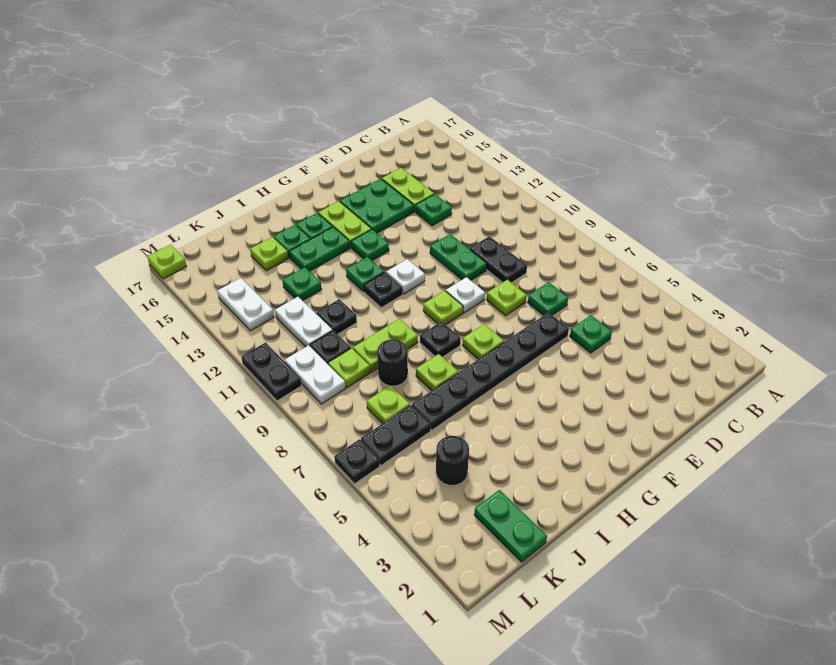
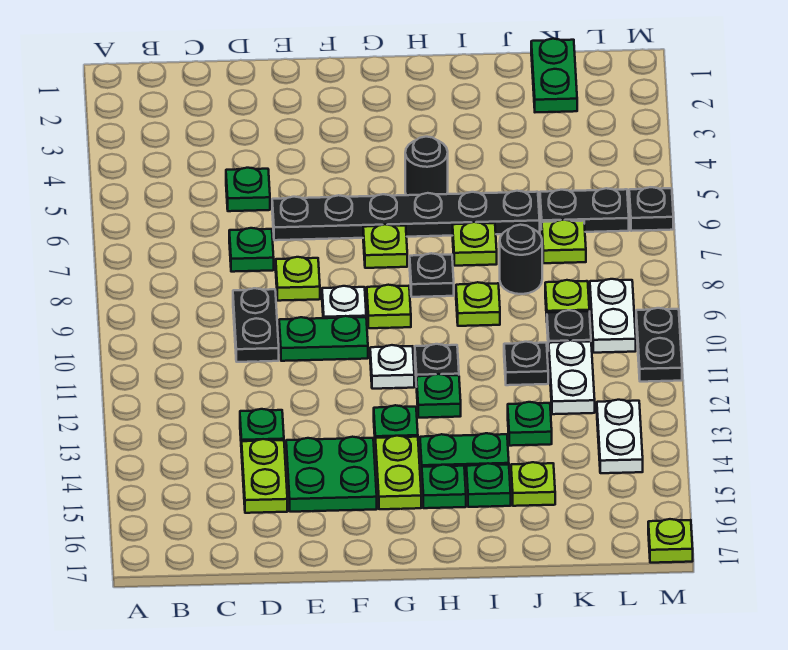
green 1x2 plate [430,234,487,280] -> green 1x2 plate turned to [279,316,368,361]
lime 1x2 plate [353,319,418,372] -> lime 1x1 plate [456,282,500,326]
black 1x1 round brick [436,436,469,486] -> black 1x1 round brick moved to [405,137,448,195]

